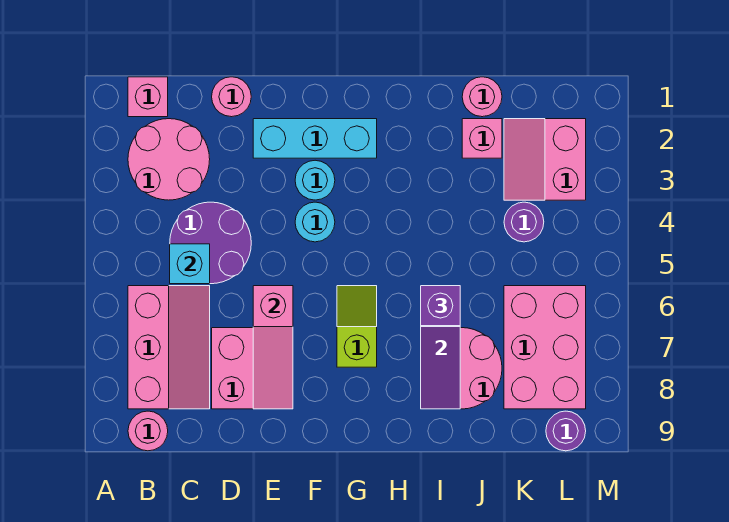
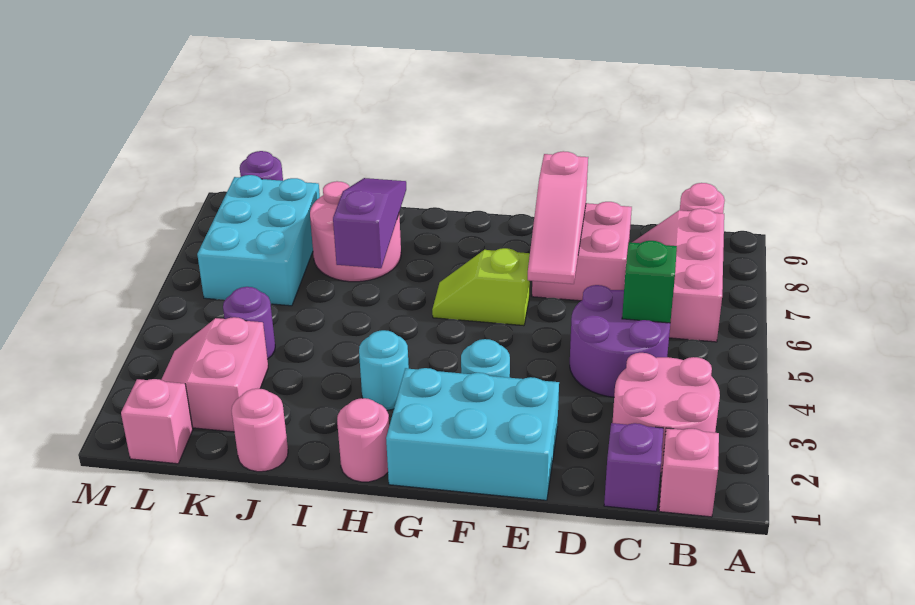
cyan 1x1 brick [170,244,210,284] -> green 1x1 brick [622,241,677,323]
pink 1x1 round brick [212,77,251,117] -> pink 1x1 round brick moved to [337,398,389,482]
cyan 1x3 brick [253,119,377,158] -> cyan 2x3 brick [386,368,559,500]
pink 1x3 slope [253,286,293,409] -> pink 1x3 slope turned to [528,151,588,284]
cyan 1x1 round brick [295,202,335,242] -> cyan 1x1 round brick moved to [359,330,409,410]
lime 1x2 slope [337,286,377,367] -> lime 1x2 slope turned to [432,248,530,326]
purple 1x1 brick [421,286,460,326] -> purple 1x1 brick moved to [604,423,663,511]
pink 1x1 brick [462,119,502,158] -> pink 1x1 brick moved to [121,379,193,464]
pink 2x2 slope [504,119,586,200] -> pink 2x2 slope turned to [161,317,268,432]
pink 2x3 brick [504,286,586,409] -> cyan 2x3 brick [197,175,320,306]

